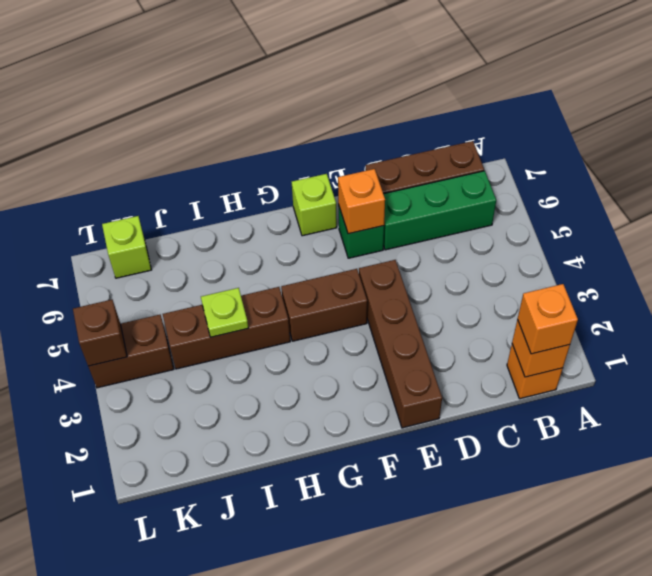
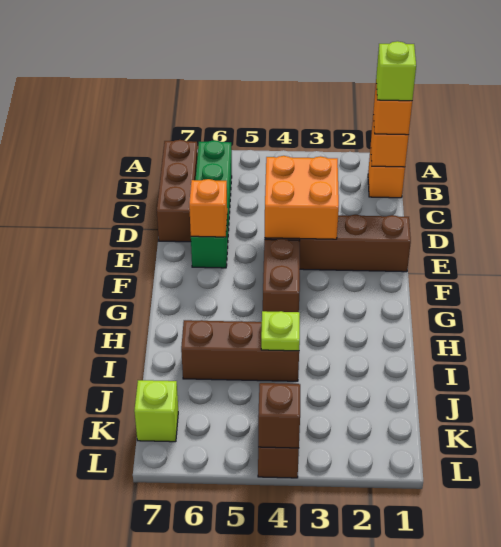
none -> orange 2x2 brick [265,156,339,239]
lime 1x1 brick [292,174,337,236] -> lime 1x1 brick moved to [376,41,416,101]
brown 1x3 brick [163,287,290,369] -> brown 1x3 brick turned to [181,320,299,381]

